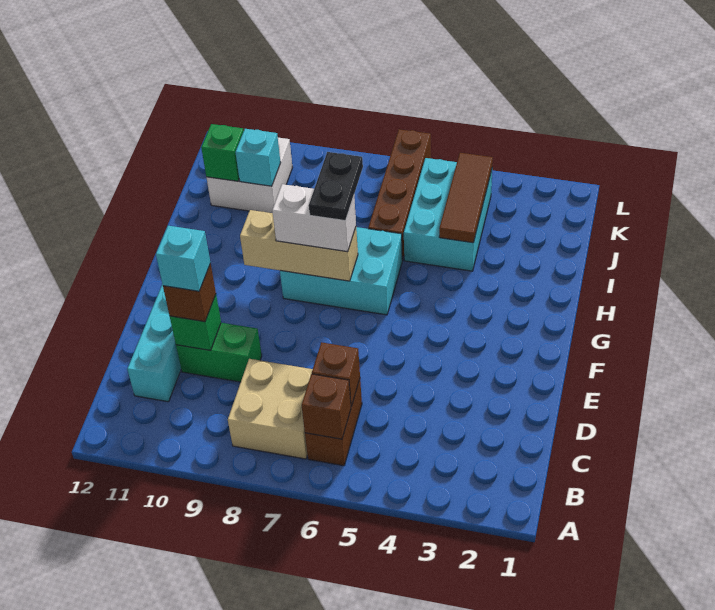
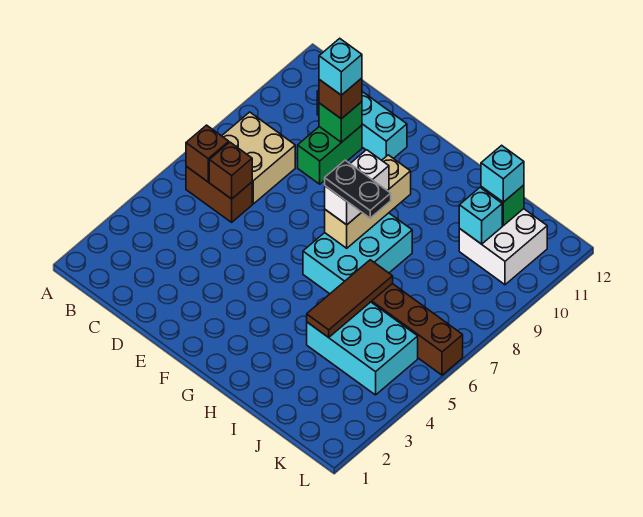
brown 1x3 tile [439,153,493,243] -> brown 1x3 tile turned to [307,260,393,337]
none -> cyan 1x1 brick [481,145,524,202]

